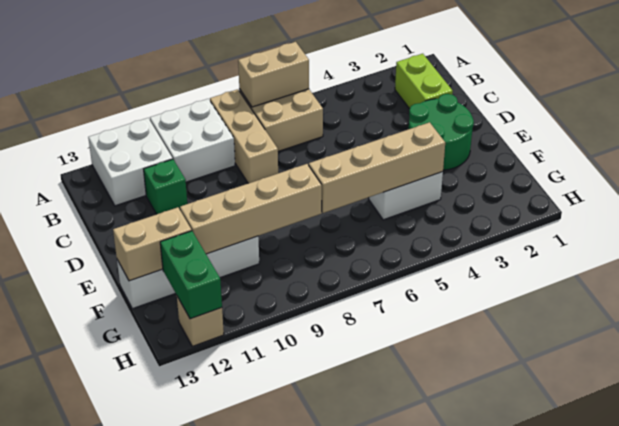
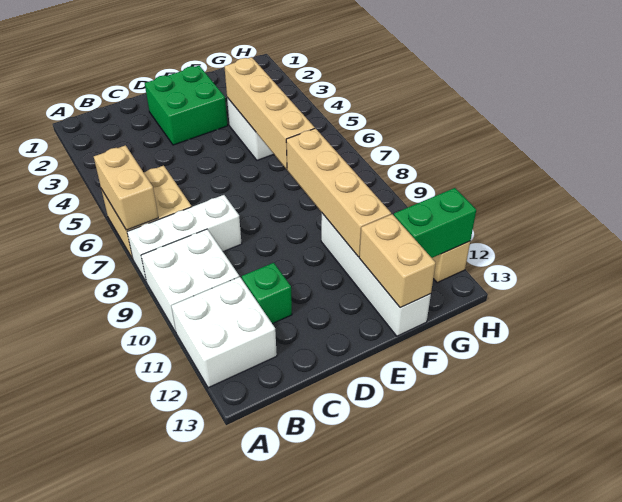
tan 1x3 brick [210,89,278,183] -> white 1x3 brick [127,195,242,282]
lime 1x2 brick [395,54,453,109] -> none
green 2x2 round brick [409,94,474,170] -> green 2x2 brick [145,66,228,145]

